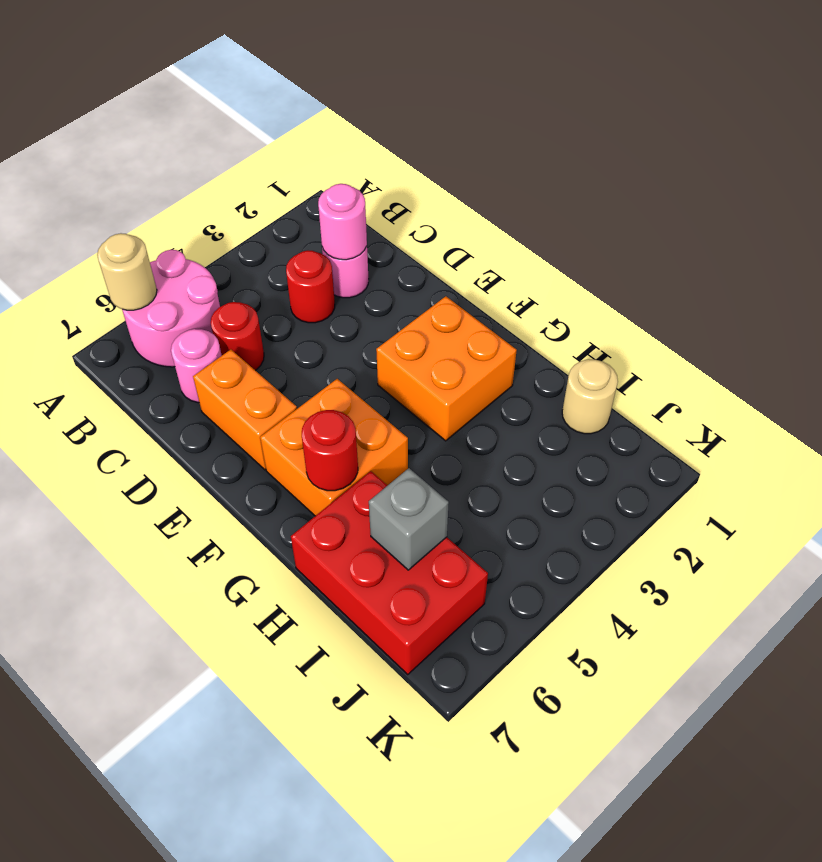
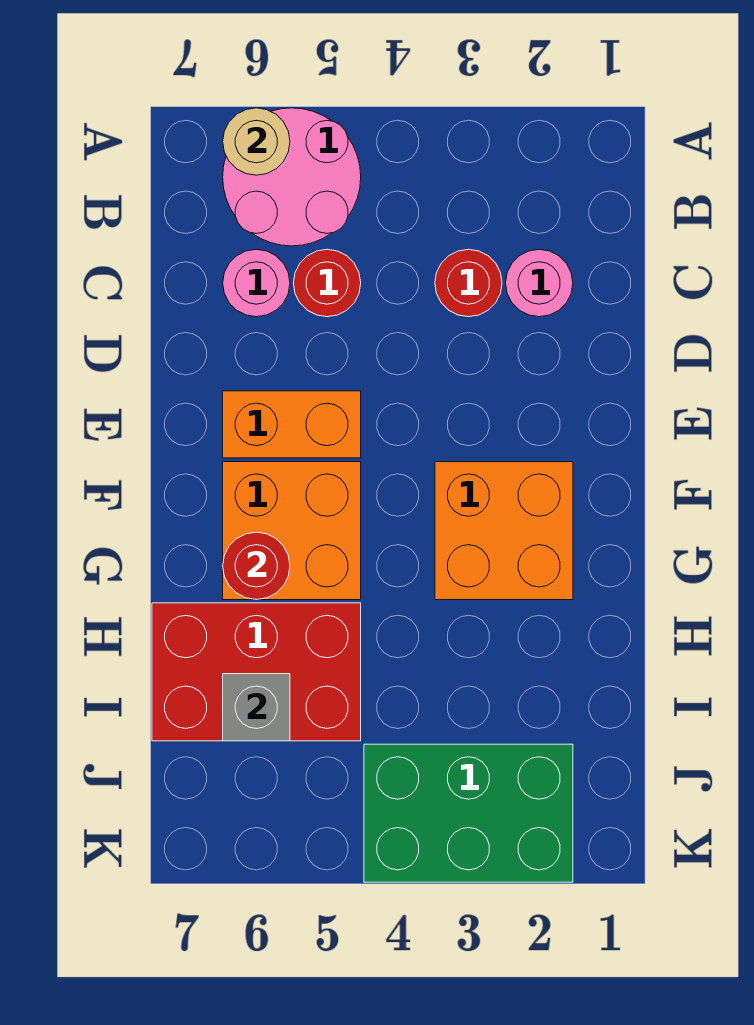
pink 1x1 round brick [318,184,367,260] -> none
orange 1x2 brick [193,350,297,470] -> orange 1x2 brick turned to [223,391,361,458]
red 2x3 brick [291,471,488,674] -> red 2x3 brick turned to [152,603,361,741]
tan 1x1 round brick [562,359,618,434] -> none
none -> green 2x3 brick [364,744,573,882]

